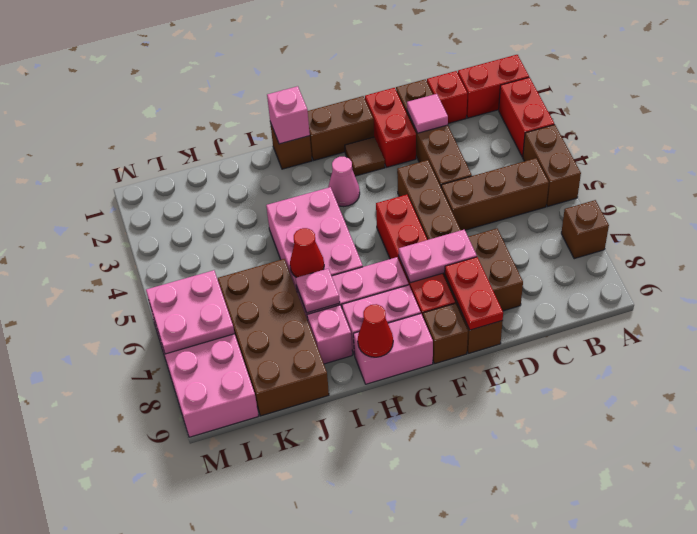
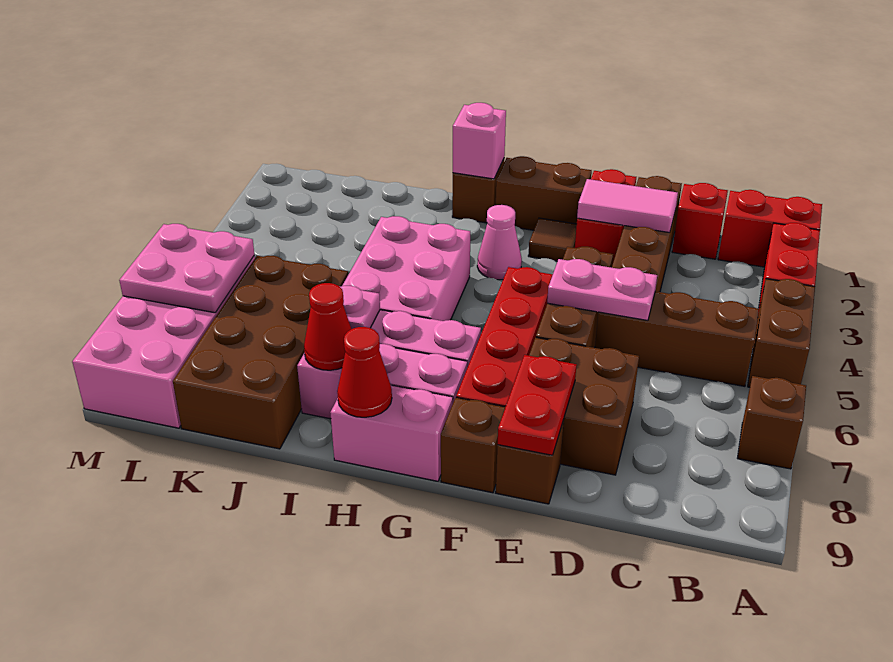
pink 1x1 tile [407,94,448,133] -> pink 1x2 tile [577,179,678,233]
pink 1x2 plate [399,230,477,283] -> pink 1x2 plate moved to [547,259,657,320]
red 1x1 cone [290,228,324,278] -> red 1x1 cone moved to [304,283,351,370]

